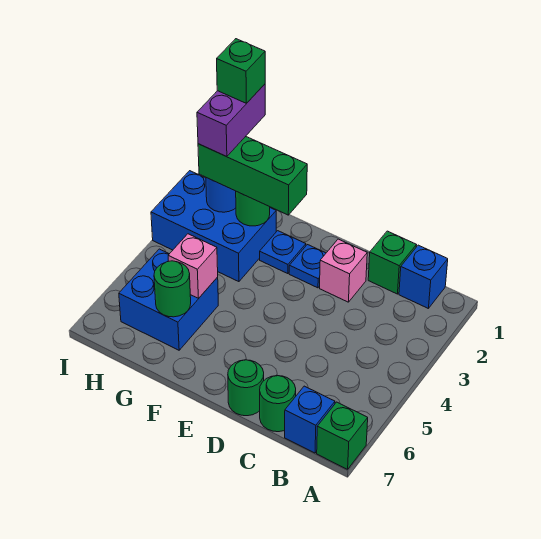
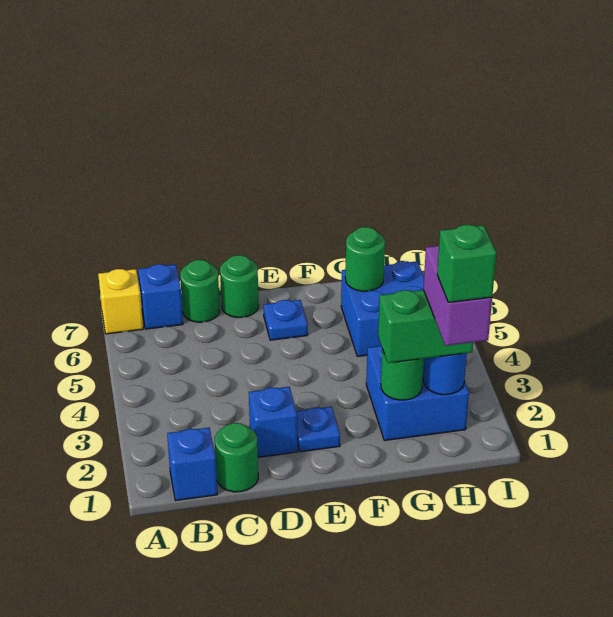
green 1x1 brick [317,402,368,469] -> yellow 1x1 brick [98,269,143,334]
green 1x1 brick [368,231,416,294] -> green 1x1 round brick [215,423,258,492]
pink 1x1 brick [320,239,367,302] -> blue 1x1 brick [249,387,297,457]
blue 1x1 plate [260,231,306,274] -> blue 1x1 plate moved to [264,300,308,340]
green 1x3 brick [198,136,307,215] -> green 1x2 brick [378,290,473,363]
blue 2x3 brick [151,171,276,282] -> blue 2x2 brick [366,346,469,441]
pink 1x1 brick [168,234,218,298] -> none

